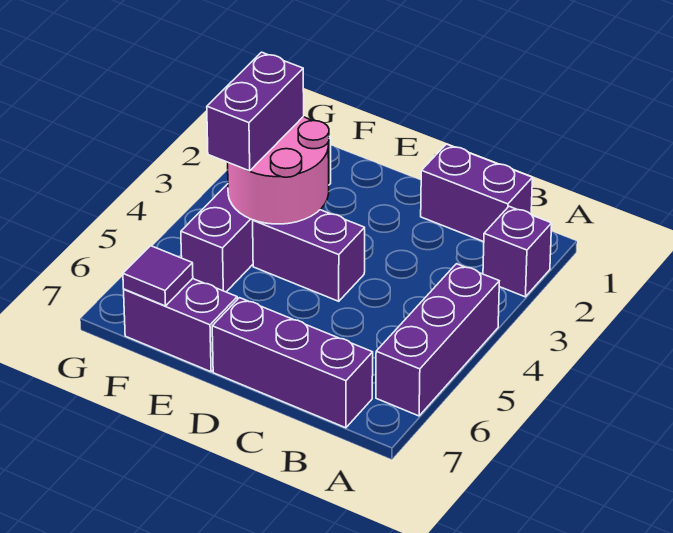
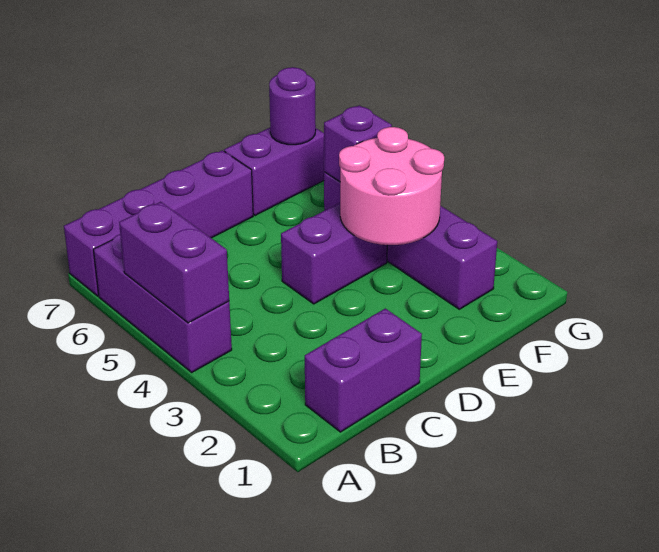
purple 1x1 brick [483,206,552,297] -> purple 1x1 brick moved to [324,105,392,182]
purple 1x3 brick [212,298,373,428] -> purple 1x4 brick [64,150,253,296]
purple 1x2 brick [207,52,304,171] -> purple 1x2 brick moved to [119,202,229,323]
purple 1x1 tile [123,246,193,306] -> purple 1x1 round brick [269,67,316,145]

